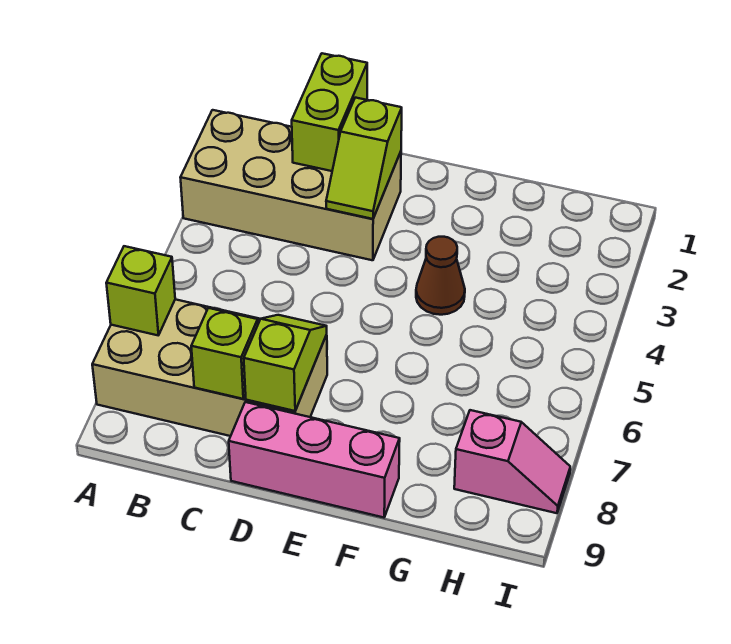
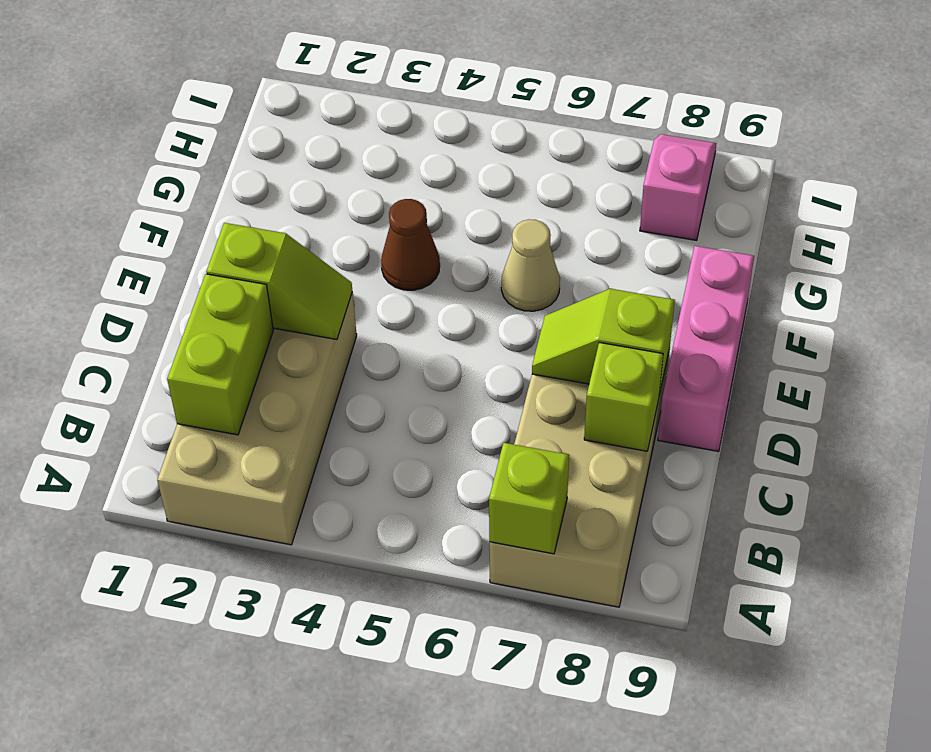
lime 1x2 brick [292,53,367,171] -> lime 1x2 brick turned to [167,274,273,435]
none -> tan 1x1 cone [501,219,560,311]

